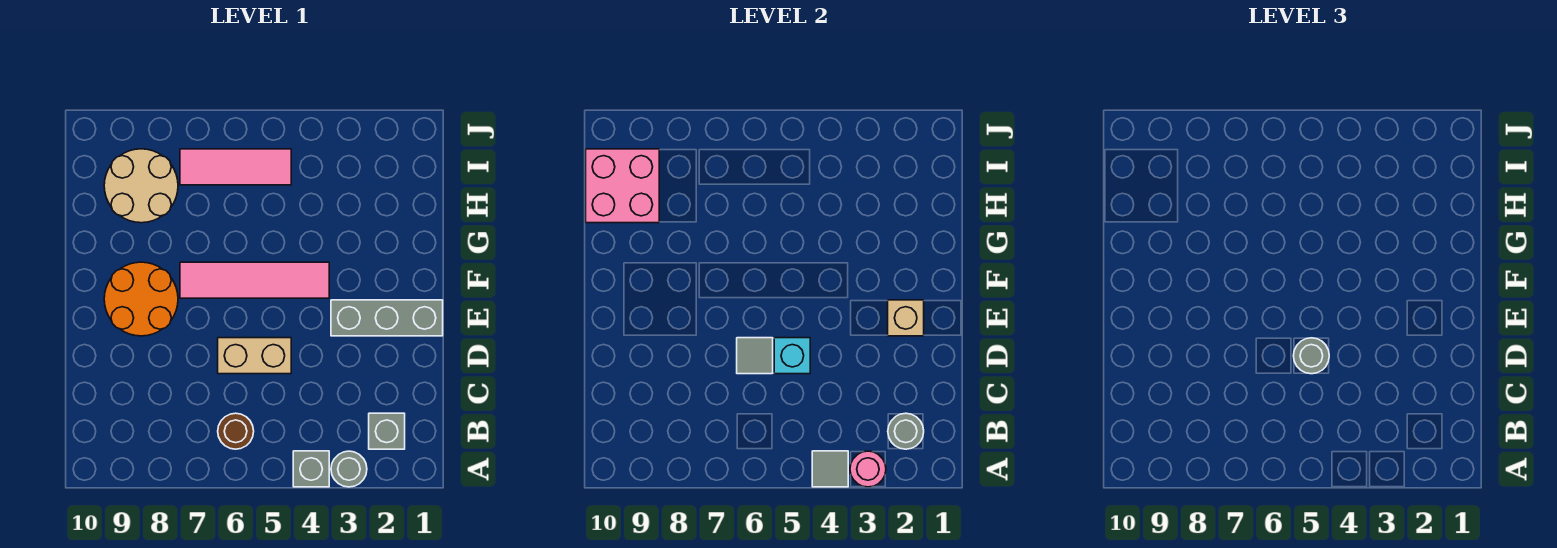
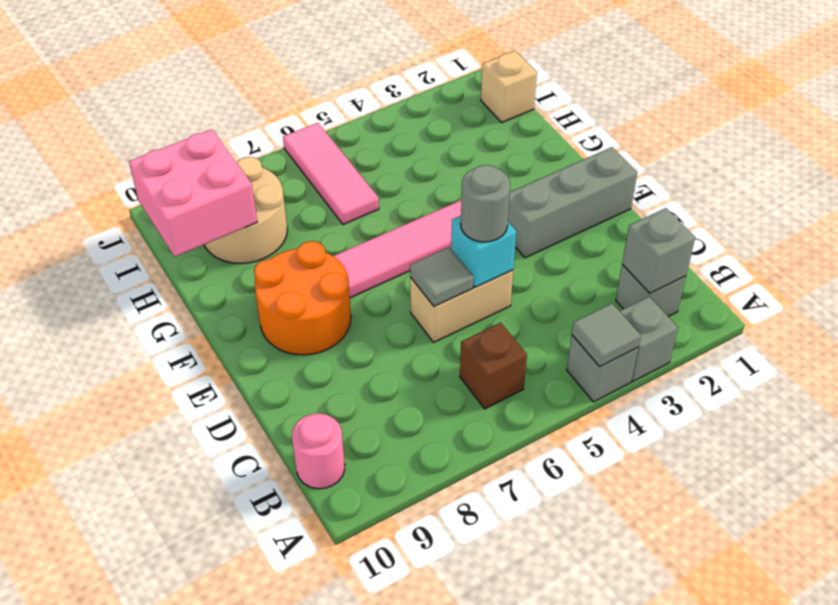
grey 1x1 round brick [331,451,367,487] -> grey 1x1 brick [620,297,678,381]
pink 1x1 round brick [850,451,886,487] -> pink 1x1 round brick moved to [292,414,345,489]
grey 1x1 round brick [888,413,924,449] -> grey 1x1 brick [622,208,695,293]
brown 1x1 round brick [218,413,254,449] -> brown 1x1 brick [460,323,527,409]
tan 1x1 brick [888,300,924,336] -> tan 1x1 brick moved to [481,51,537,122]
pink 1x3 tile [180,149,291,185] -> pink 1x3 tile turned to [283,123,379,225]

